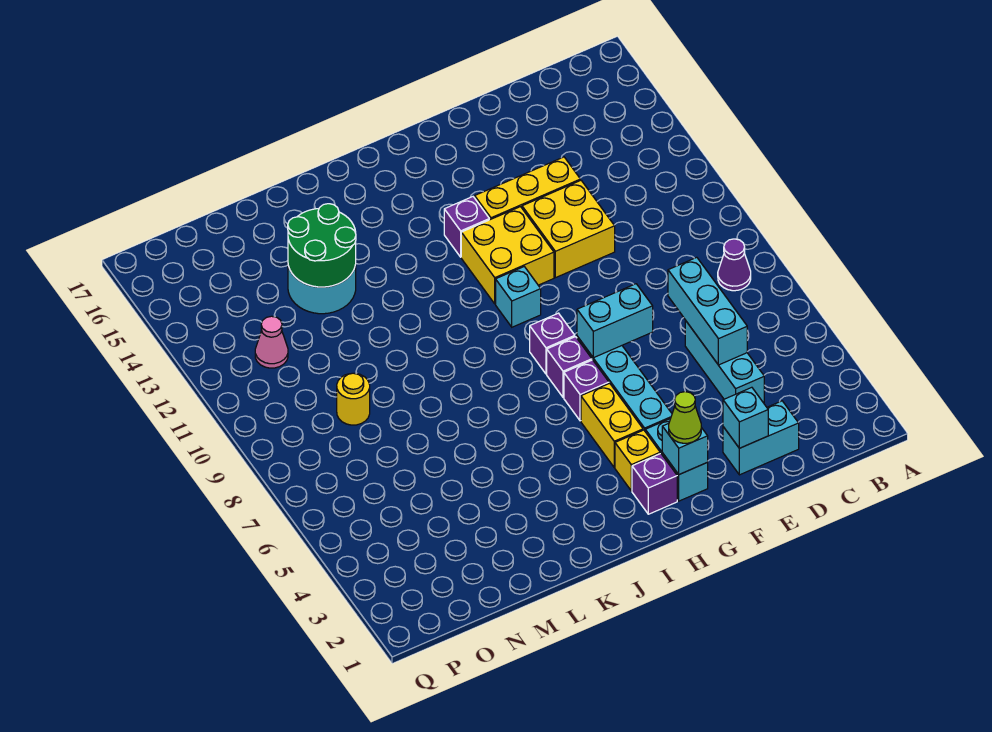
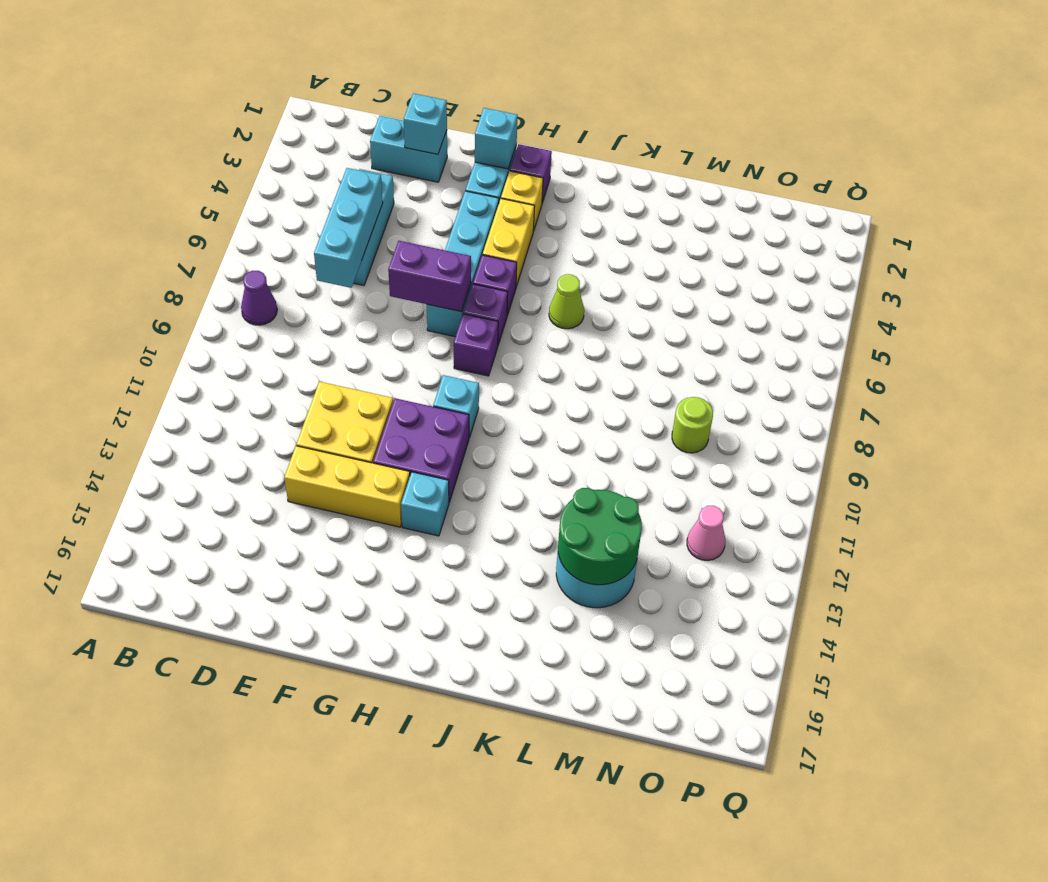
cyan 1x2 brick [577,284,653,358] -> purple 1x2 brick [388,241,471,312]
lime 1x1 cone [669,392,701,443] -> lime 1x1 cone moved to [549,274,584,329]
yellow 2x2 brick [461,207,554,304] -> purple 2x2 brick [373,398,469,502]
purple 1x1 brick [444,197,489,257] -> cyan 1x1 brick [401,472,449,536]
yellow 1x1 round brick [337,373,370,425] -> lime 1x1 round brick [672,397,713,453]

